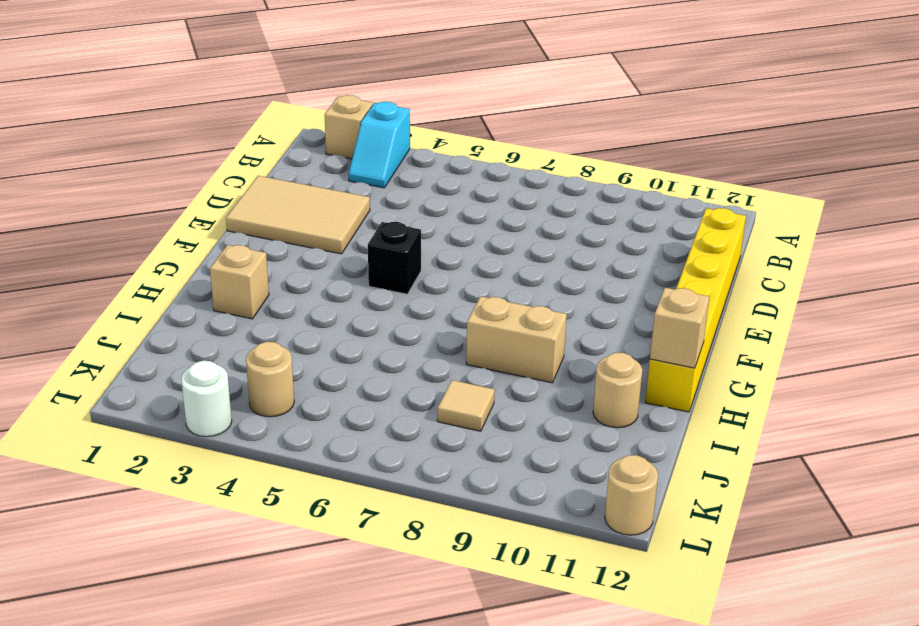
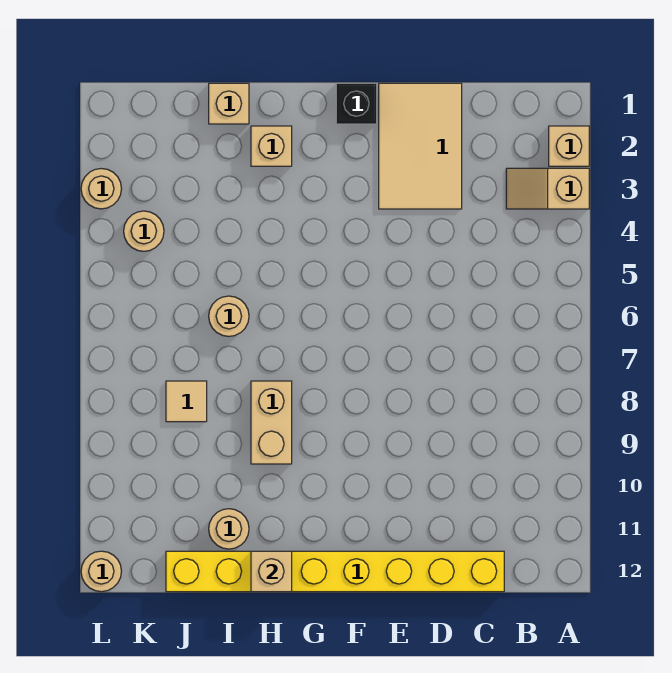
cyan 1x2 slope [349,102,410,188] -> tan 1x2 slope [506,168,589,209]
yellow 1x6 brick [645,208,746,412] -> yellow 1x8 brick [166,551,504,592]
black 1x1 brick [368,222,421,294] -> black 1x1 brick moved to [336,83,377,124]
none -> tan 1x1 brick [209,83,249,124]
none -> tan 1x1 round brick [209,296,249,336]
white 1x1 round brick [181,361,232,437] -> tan 1x1 round brick [81,169,122,209]

